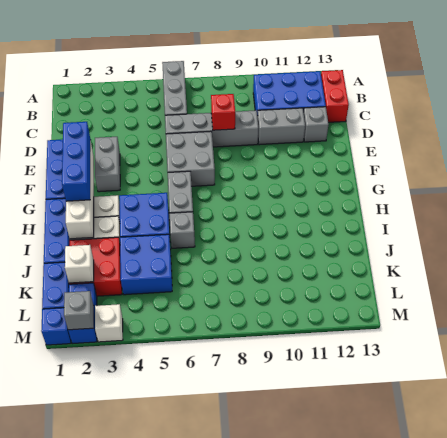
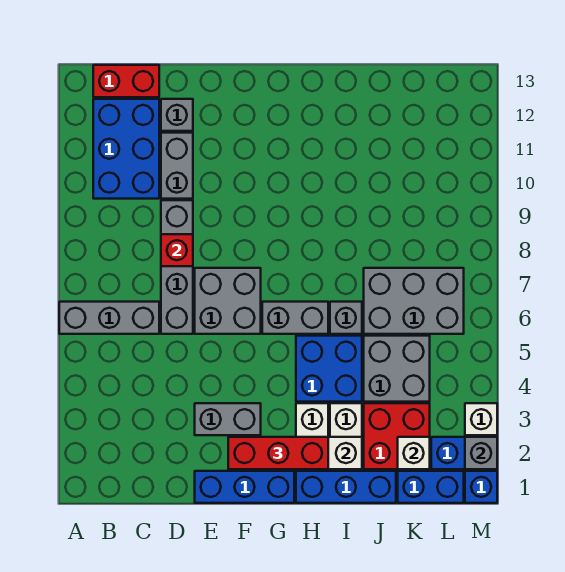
blue 1x3 brick [62,122,90,201] -> red 1x3 brick [228,437,328,469]
blue 2x2 brick [120,234,172,295] -> grey 2x2 brick [364,336,430,402]
none -> grey 2x3 brick [364,268,464,334]

